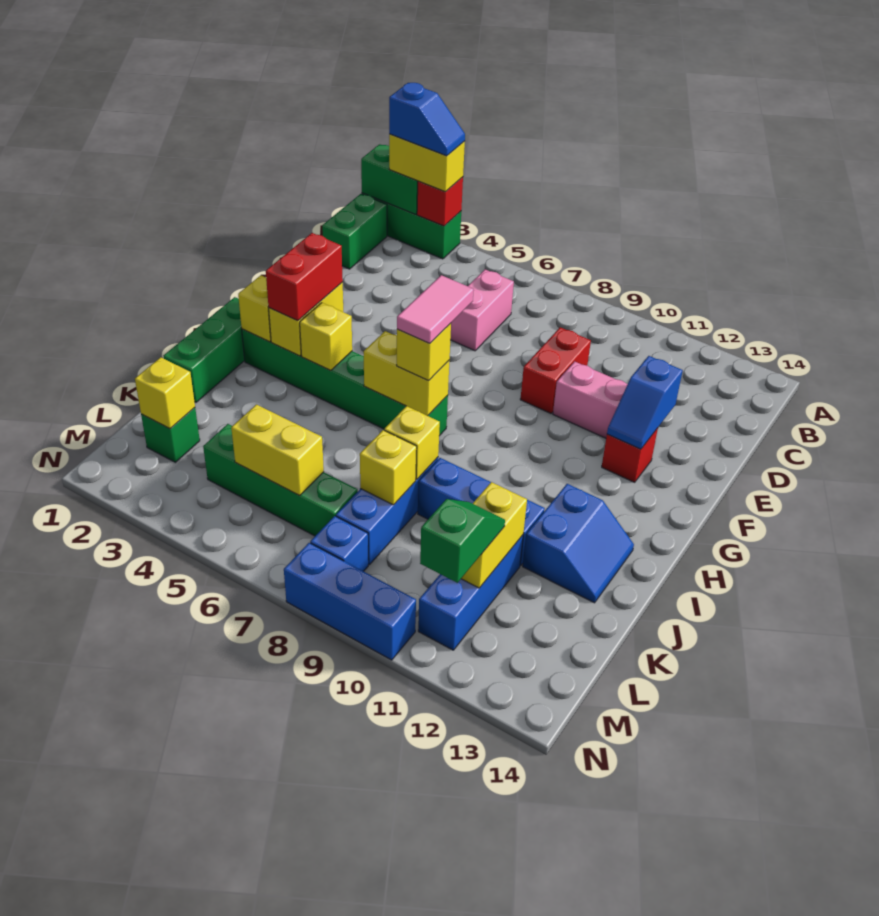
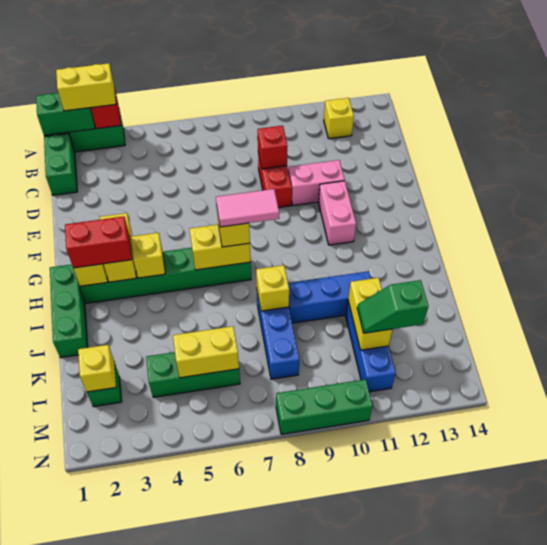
blue 1x2 slope [389,83,465,156] -> none
pink 1x2 brick [450,270,514,351] -> pink 1x2 brick moved to [319,181,356,245]
blue 1x2 slope [607,356,683,449] -> none
red 1x1 brick [602,428,658,482] -> red 1x1 brick moved to [258,126,288,169]
red 1x2 brick [266,233,343,321] -> red 1x2 brick turned to [65,216,132,268]
pink 1x2 tile [397,275,474,344] -> pink 1x2 tile turned to [216,189,279,227]
blue 2x2 slope [523,484,634,603] -> none
yellow 1x1 brick [360,430,417,505] -> yellow 1x1 brick moved to [324,98,354,139]
green 1x4 brick [203,424,358,536] -> green 1x3 brick [146,352,240,397]
green 1x2 slope [420,499,505,583] -> green 1x2 slope turned to [357,280,428,333]
blue 1x1 brick [310,516,368,571] -> none
blue 1x3 brick [284,543,416,660] -> green 1x3 brick [276,379,372,434]

